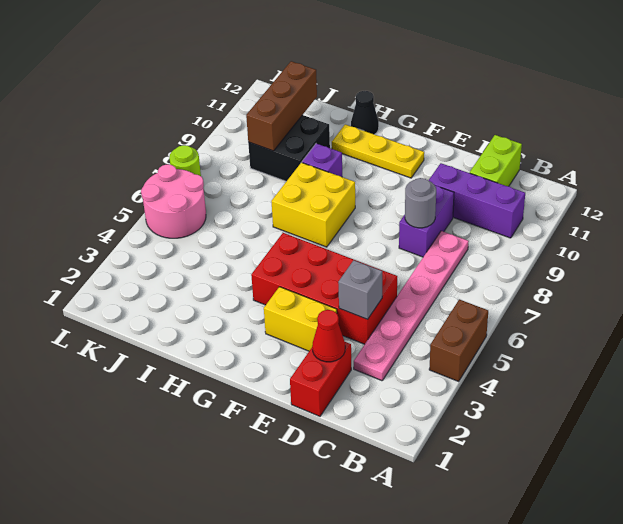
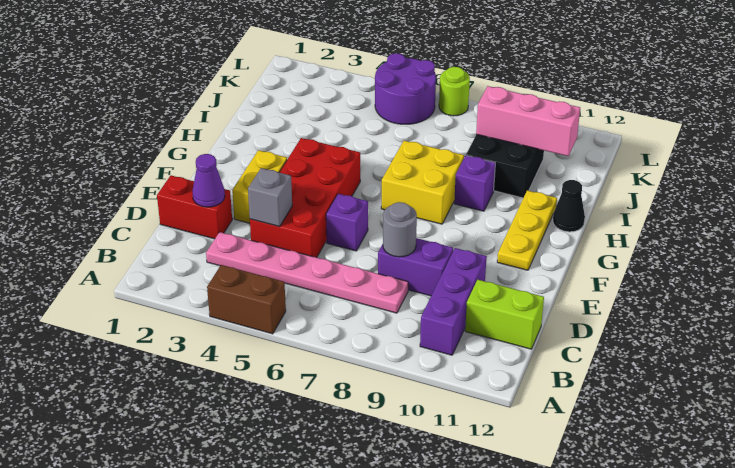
red 1x1 cone [312,310,345,362] -> purple 1x1 cone [192,154,225,207]
none -> purple 1x1 brick [326,194,368,251]
brown 1x3 brick [246,61,317,151] -> pink 1x3 brick [476,86,580,156]
pink 2x2 round brick [141,164,206,238] -> purple 2x2 round brick [375,53,436,124]

